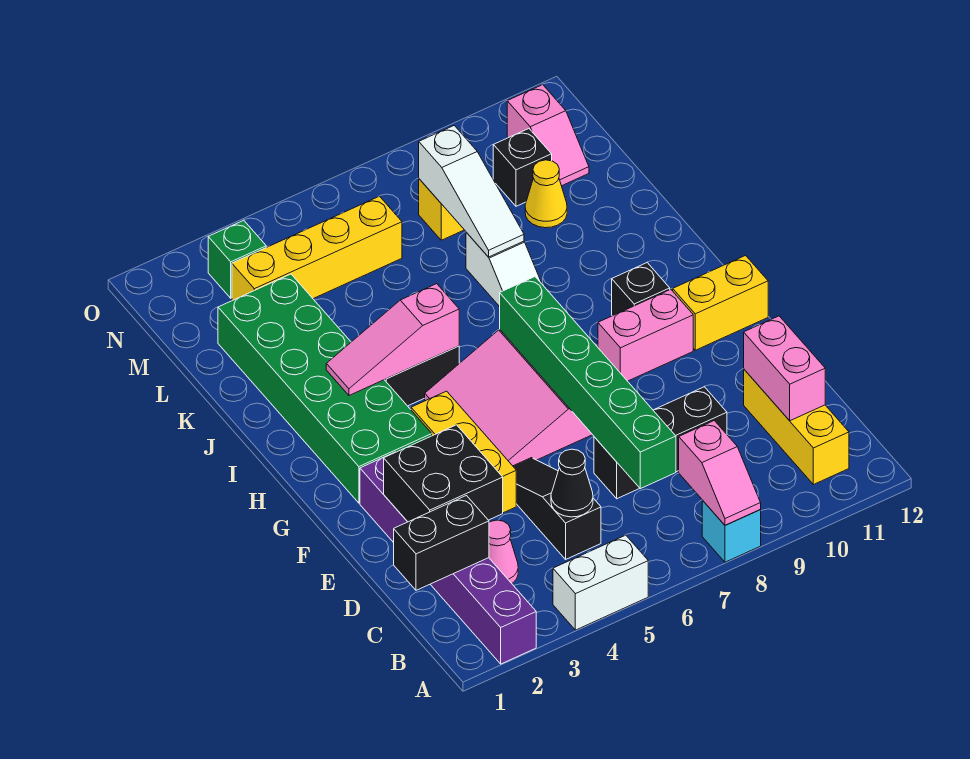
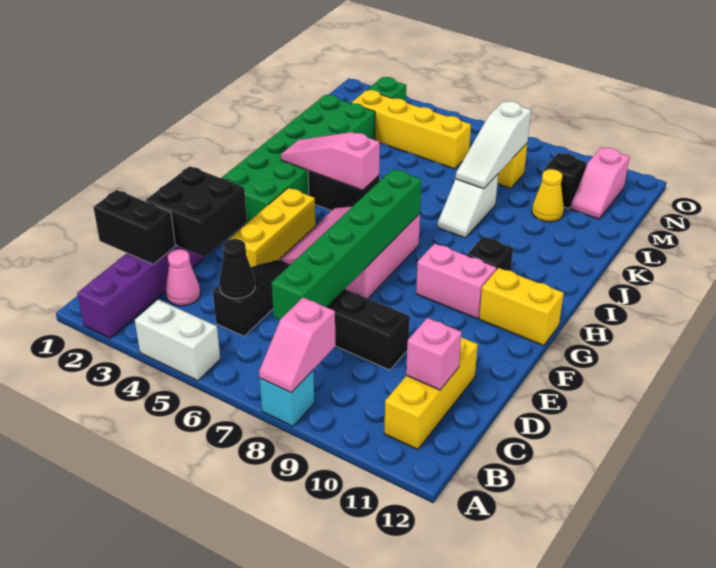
pink 1x2 brick [744,316,825,421] -> pink 1x1 brick [406,318,462,390]

